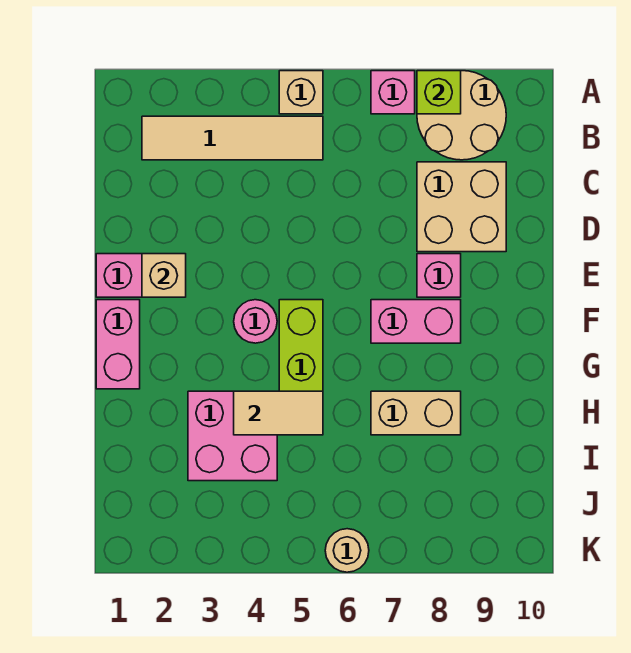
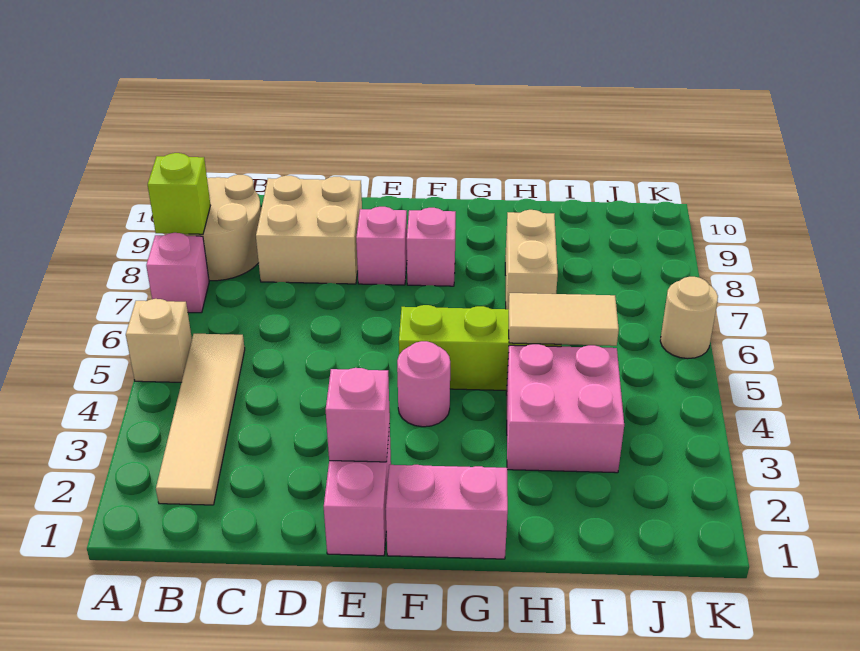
tan 1x1 brick [142,254,186,297] -> pink 1x1 brick [326,368,390,462]
pink 1x2 brick [371,300,461,343] -> pink 1x1 brick [407,208,456,286]
tan 1x2 tile [234,391,323,435] -> tan 1x2 tile turned to [509,293,619,346]

